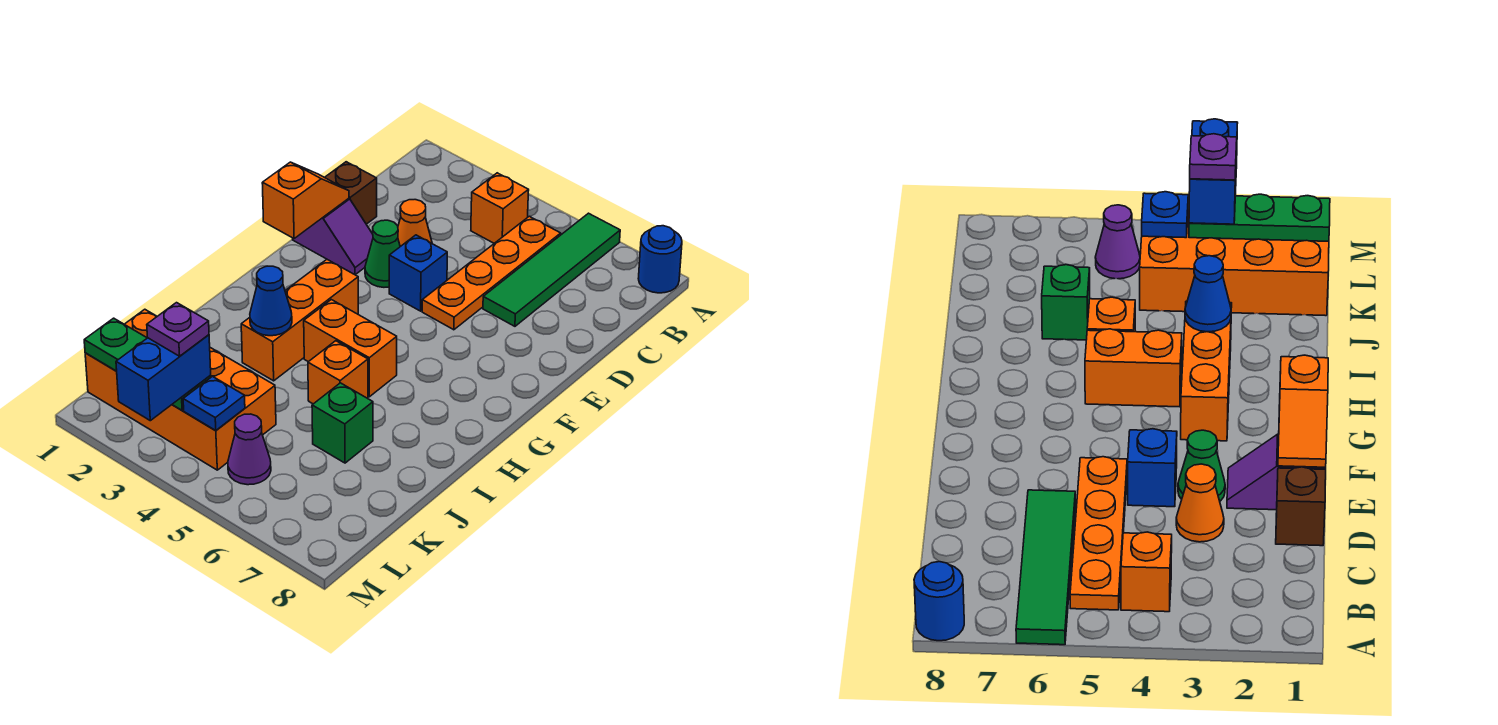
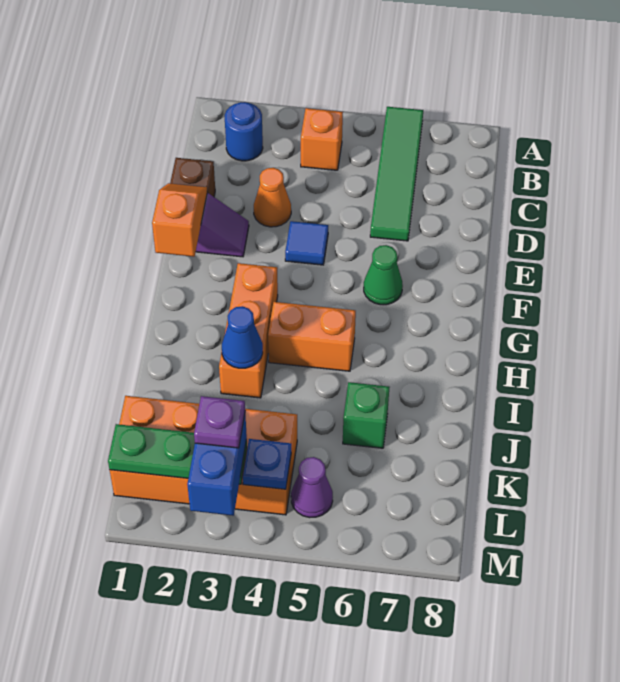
blue 1x1 round brick [638,226,682,293] -> blue 1x1 round brick moved to [225,102,263,161]
orange 1x4 plate [422,216,561,330] -> none
green 1x1 cone [365,220,400,287] -> green 1x1 cone moved to [364,245,403,305]
blue 1x1 brick [389,235,447,311] -> blue 1x1 tile [285,221,328,265]
orange 1x1 brick [308,341,368,404] -> none

